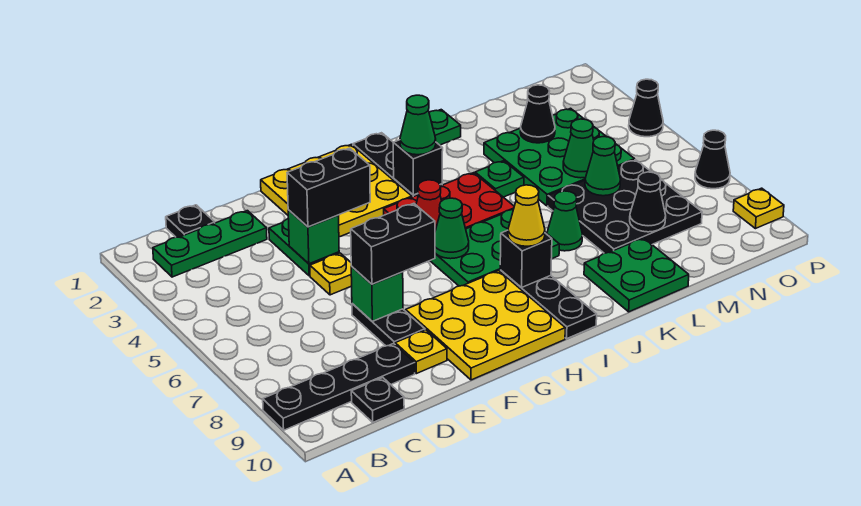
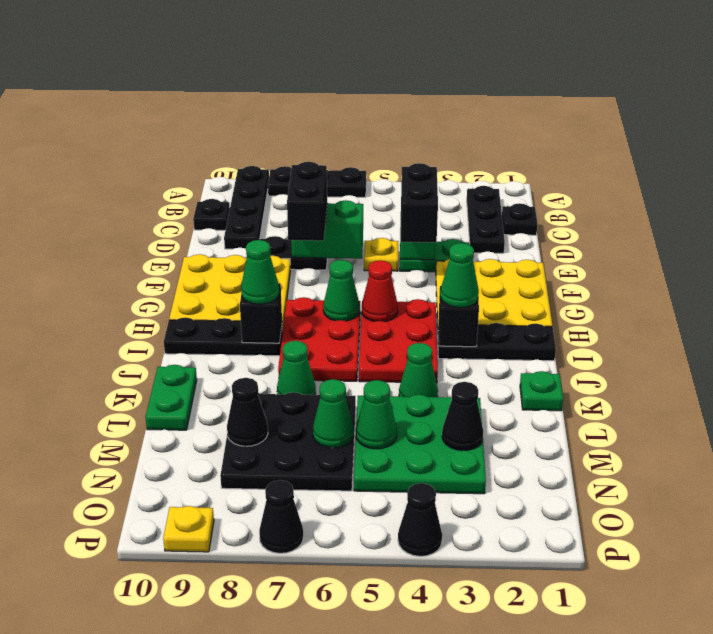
none -> black 1x3 plate [268,166,366,197]
green 1x3 plate [153,211,267,277] -> black 1x3 plate [467,186,505,253]
green 1x1 brick [351,267,403,321] -> green 1x2 brick [291,200,363,259]
yellow 1x1 plate [395,330,447,374] -> none
green 2x3 plate [430,210,559,286] -> red 2x3 plate [278,297,360,381]
yellow 1x1 cone [508,185,545,246] -> green 1x1 cone [241,240,279,304]
green 1x1 plate [475,161,524,197] -> green 1x1 cone [399,343,438,397]
green 2x2 plate [584,238,689,312] -> green 1x2 plate [145,365,197,430]

